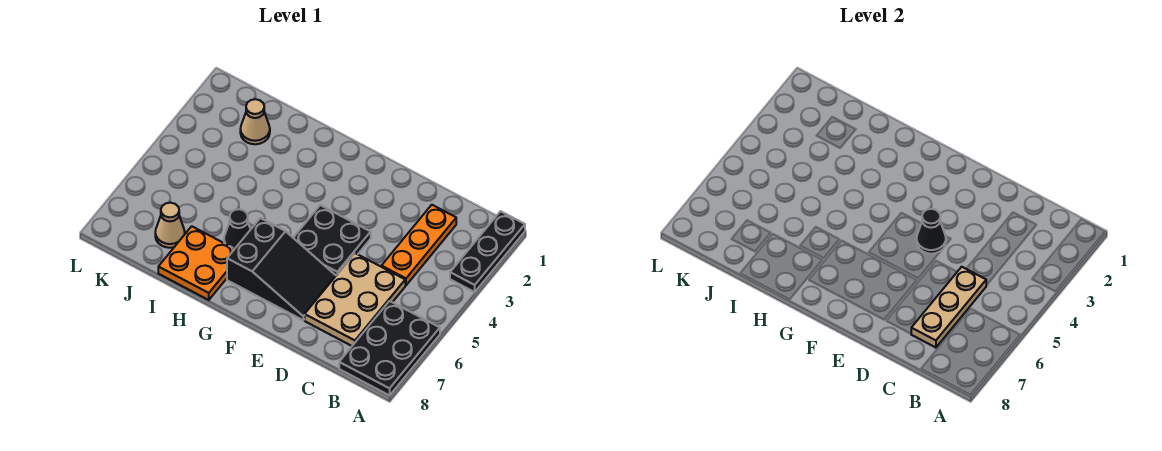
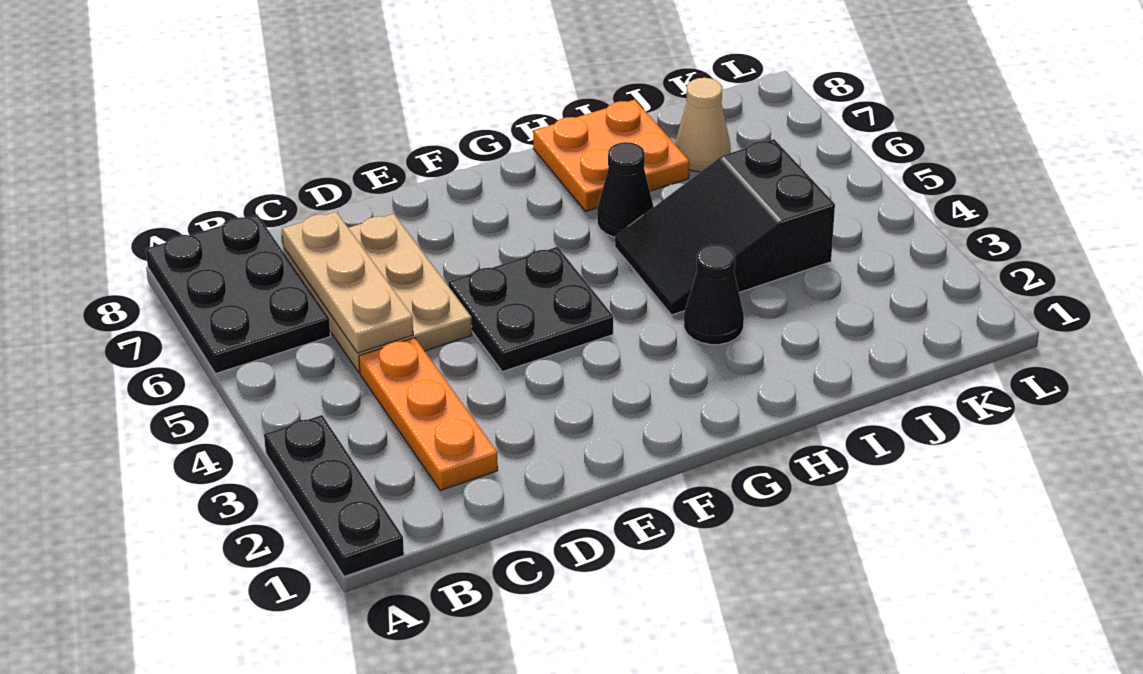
black 1x1 cone [917,209,946,254] -> black 1x1 cone moved to [684,245,744,345]
black 2x3 slope [227,218,336,320] -> black 2x3 slope moved to [615,139,835,315]
tan 1x1 cone [240,99,270,144] -> none

